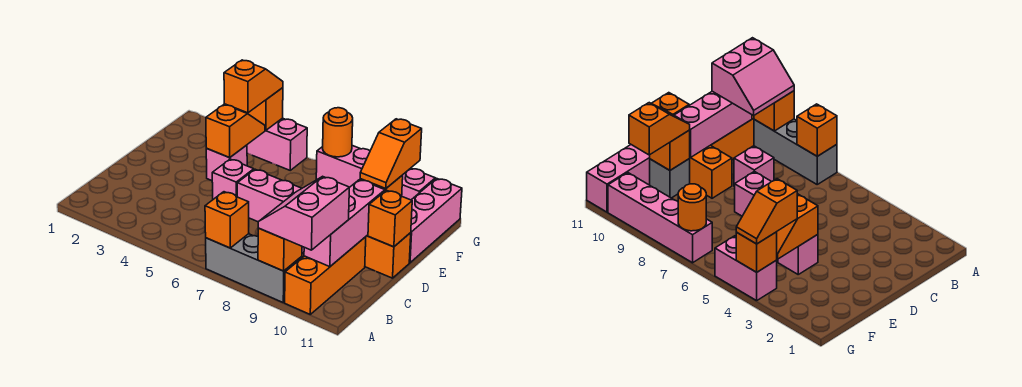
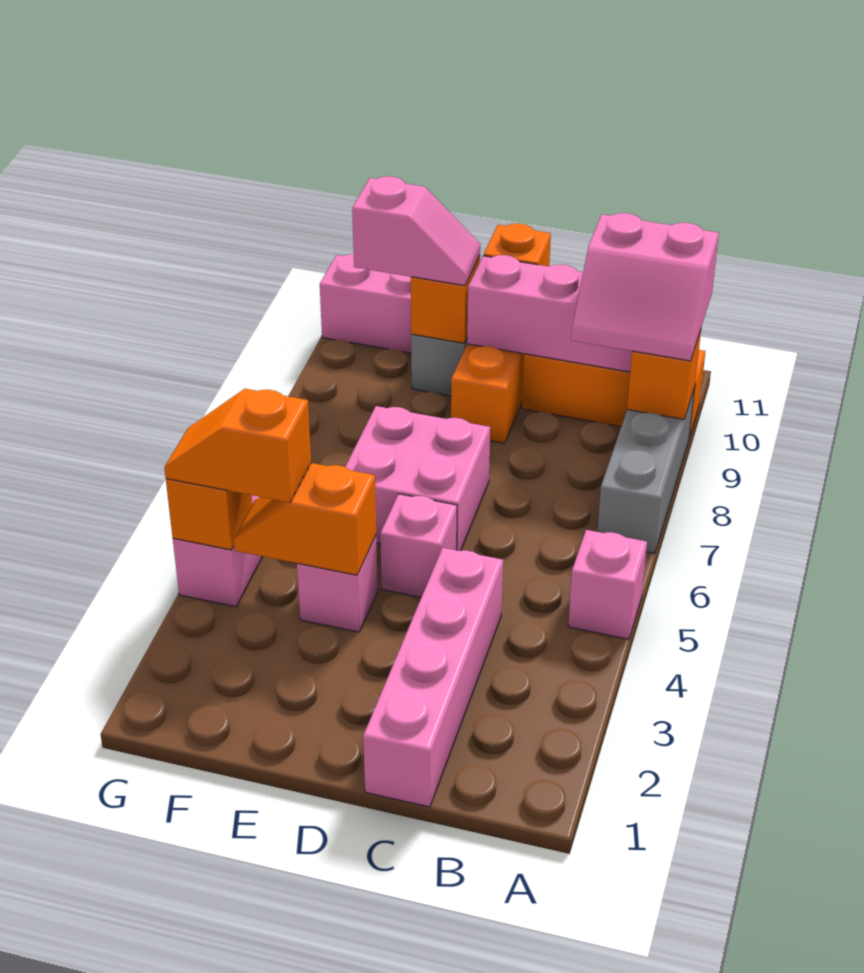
orange 1x1 brick [205,192,249,248] -> none
pink 1x1 brick [734,146,774,187] -> pink 1x1 brick moved to [568,530,647,639]
pink 1x2 brick [237,169,302,222] -> pink 2x2 brick [345,406,490,551]
orange 1x2 slope [360,119,422,189] -> pink 1x2 slope [352,176,480,286]
pink 1x4 brick [316,146,435,200] -> pink 1x4 brick moved to [363,548,503,807]
orange 1x1 round brick [323,108,353,157] -> none

